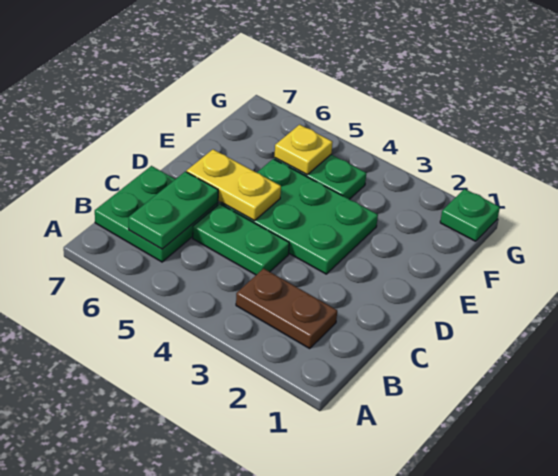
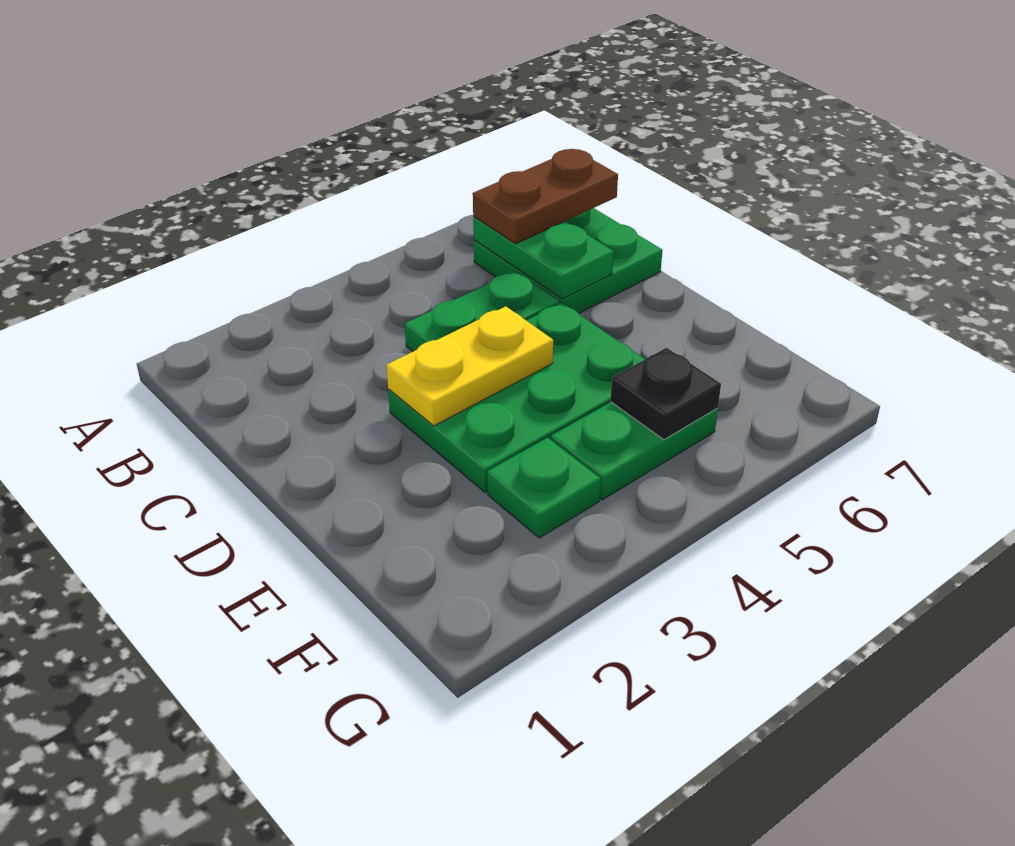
brown 1x2 plate [236,268,337,348] -> brown 1x2 plate moved to [473,149,618,244]
yellow 1x2 plate [187,149,281,221] -> yellow 1x2 plate moved to [386,306,553,426]
yellow 1x1 plate [274,125,333,175] -> black 1x1 plate [611,348,721,440]
green 1x1 plate [440,189,500,241] -> green 1x1 plate moved to [487,438,601,538]

